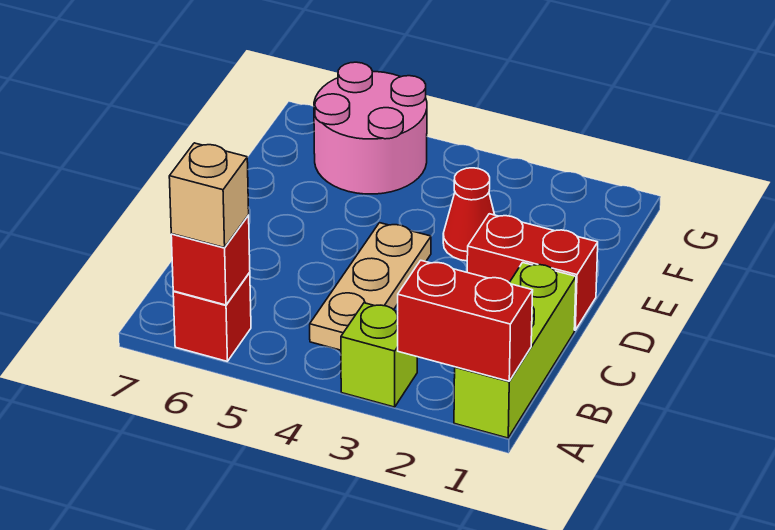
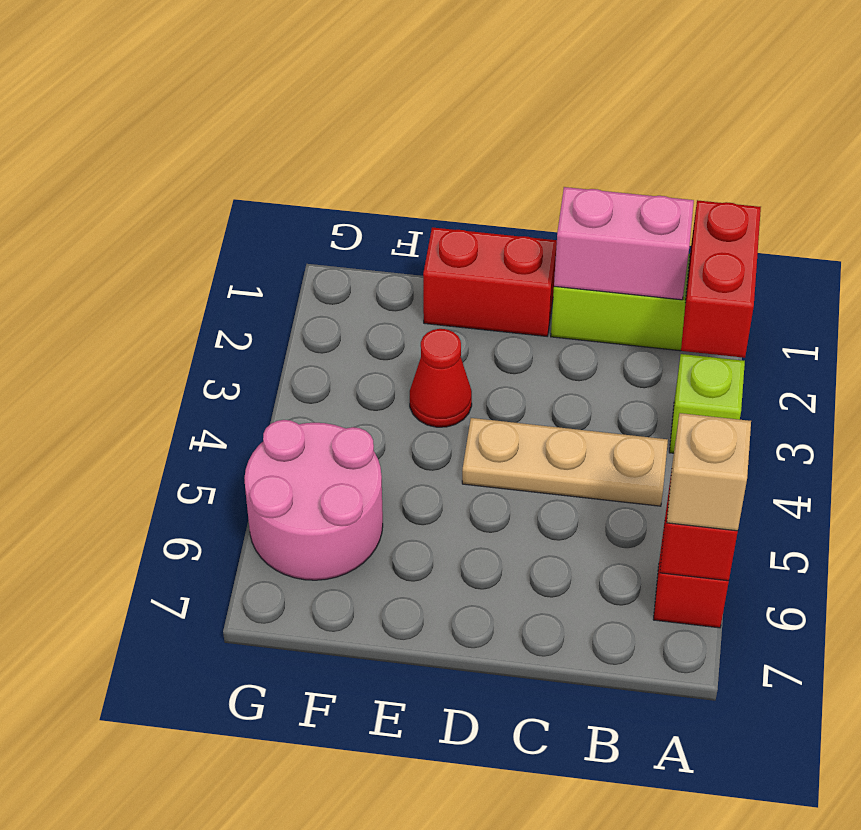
none -> pink 1x2 brick [554,187,694,300]
red 1x2 brick [467,214,598,330] -> red 1x2 brick turned to [423,227,557,336]

